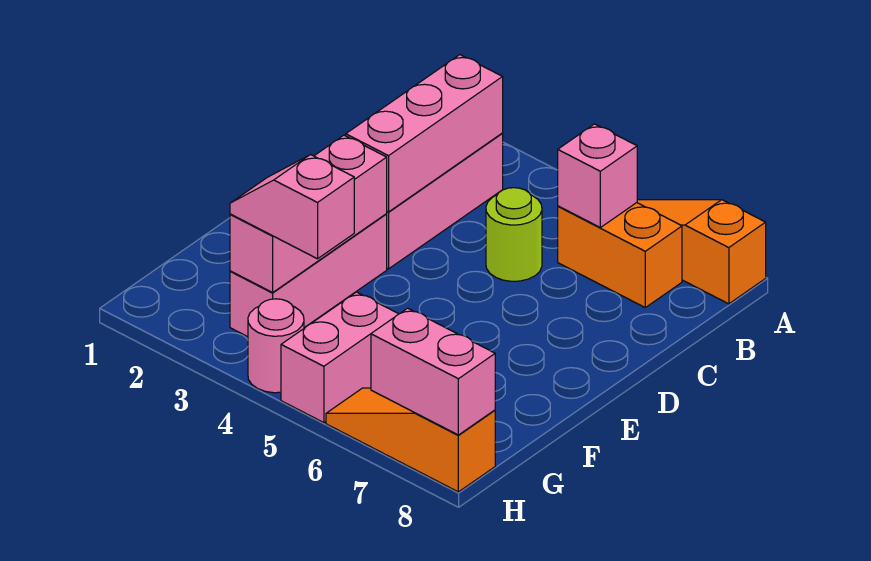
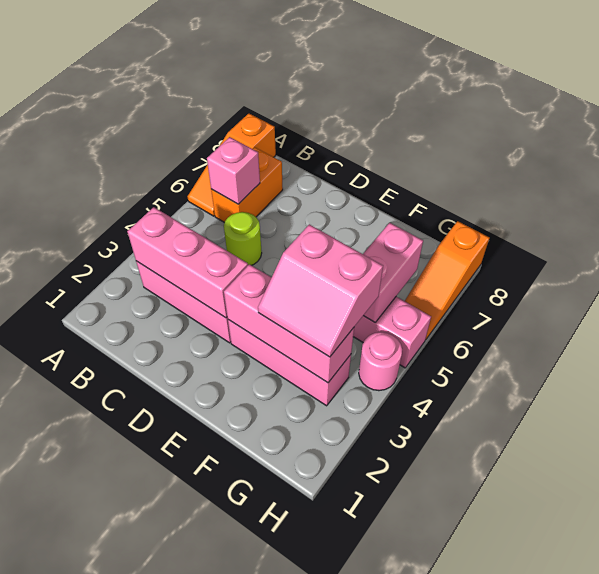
pink 1x2 slope [230,155,354,259] -> pink 2x2 slope [258,224,383,357]
pink 1x2 brick [371,308,495,435] -> pink 1x2 brick moved to [363,223,423,322]

